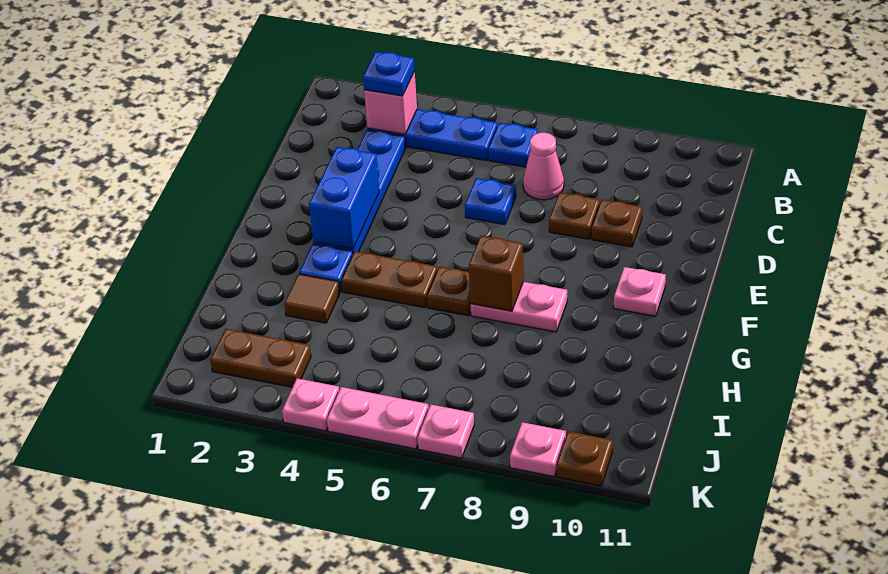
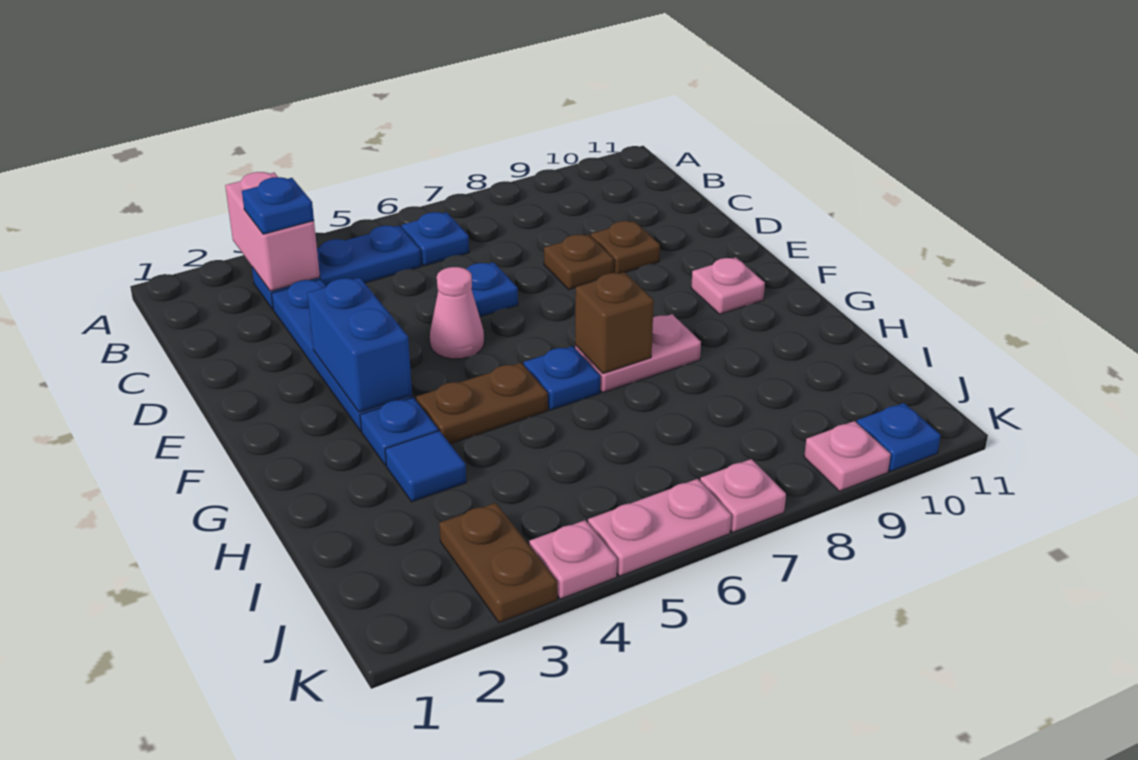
pink 1x1 brick [364,72,417,134] -> pink 1x2 brick [225,172,320,291]
pink 1x1 cone [523,133,564,200] -> pink 1x1 cone moved to [430,267,484,359]
brown 1x1 plate [427,267,471,316] -> blue 1x1 plate [524,346,600,410]
brown 1x1 tile [284,274,340,323] -> blue 1x1 tile [385,431,466,502]
brown 1x2 plate [210,329,311,387] -> brown 1x2 plate turned to [439,503,557,623]
brown 1x1 plate [557,431,613,486] -> blue 1x1 plate [857,403,941,471]

